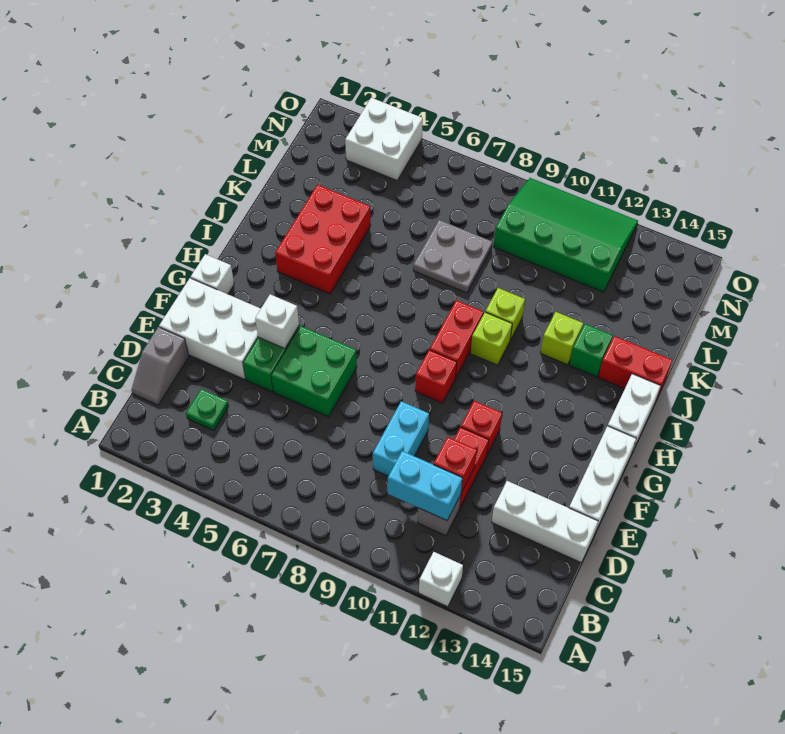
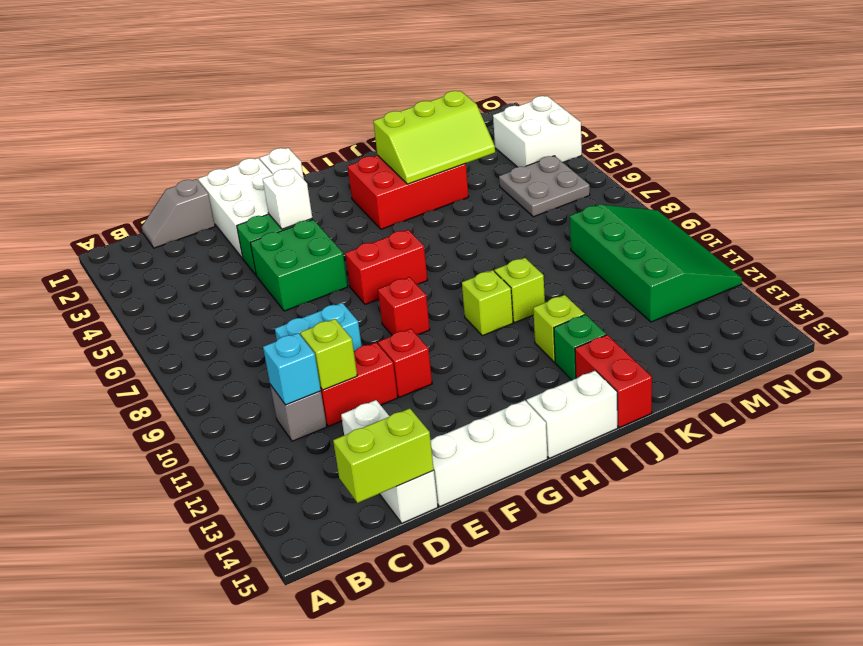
white 1x1 brick [419,552,463,607] -> none
green 1x1 plate [186,389,229,430] -> none
cyan 1x2 brick [388,451,462,521] -> cyan 1x1 brick [263,333,321,405]
none -> lime 1x2 brick [333,408,434,503]
red 1x1 brick [434,437,477,493] -> lime 1x1 brick [300,319,357,390]
red 1x2 brick [430,300,483,377] -> red 1x2 brick moved to [345,230,427,304]
none -> lime 2x3 slope [373,91,495,184]
grey 2x2 plate [413,220,492,293] -> grey 2x2 plate moved to [499,156,590,217]

